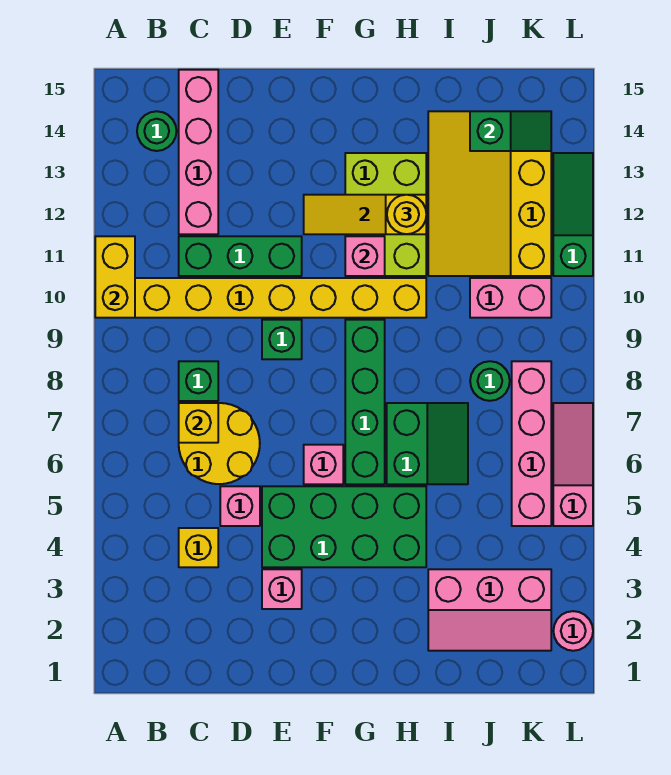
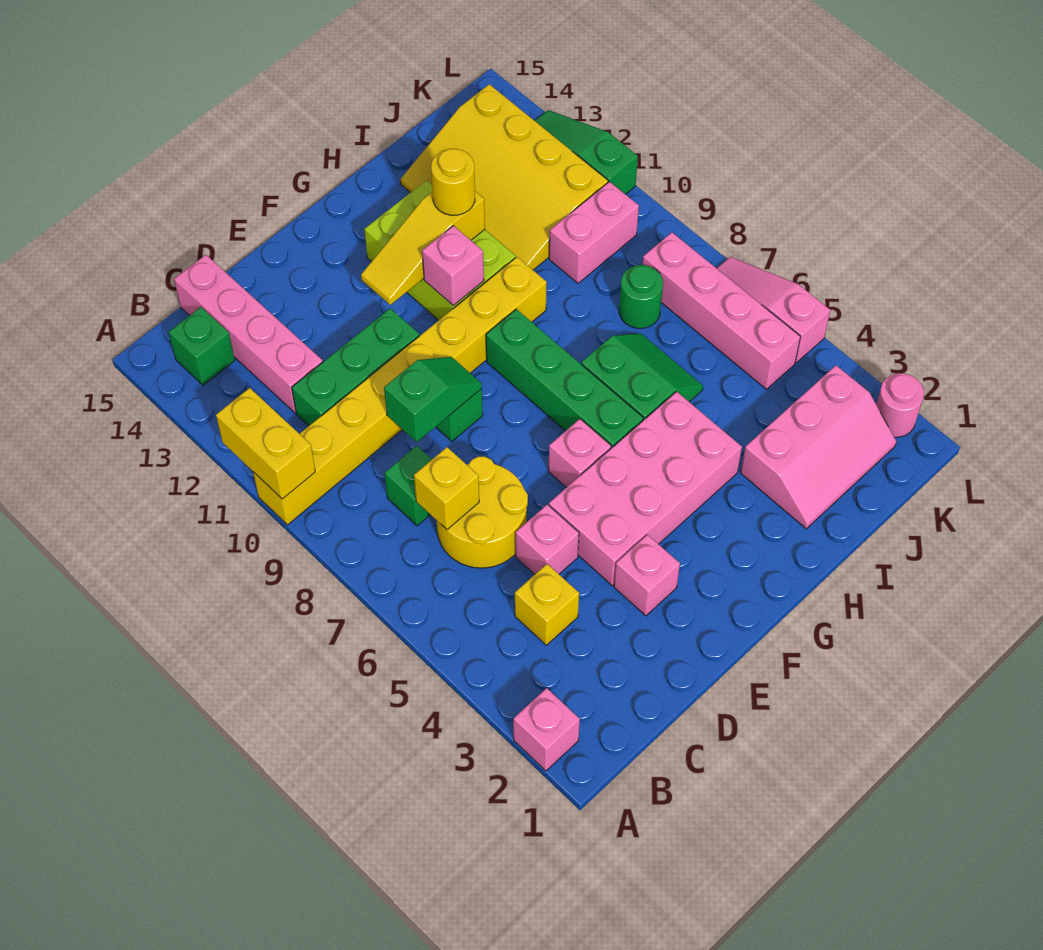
none -> pink 1x1 brick [513,688,580,771]
green 1x1 round brick [137,111,177,151] -> green 1x1 brick [169,307,235,385]
green 2x4 brick [262,486,426,567] -> pink 2x4 brick [549,392,742,586]
green 1x2 slope [470,111,551,151] -> green 1x2 slope moved to [384,357,482,442]

